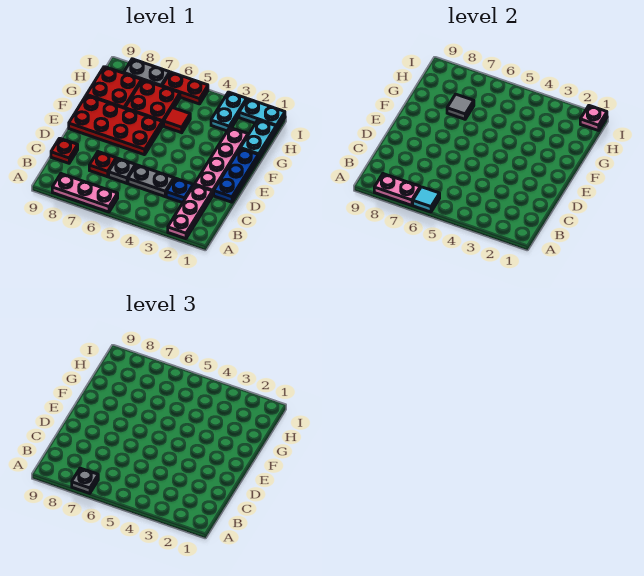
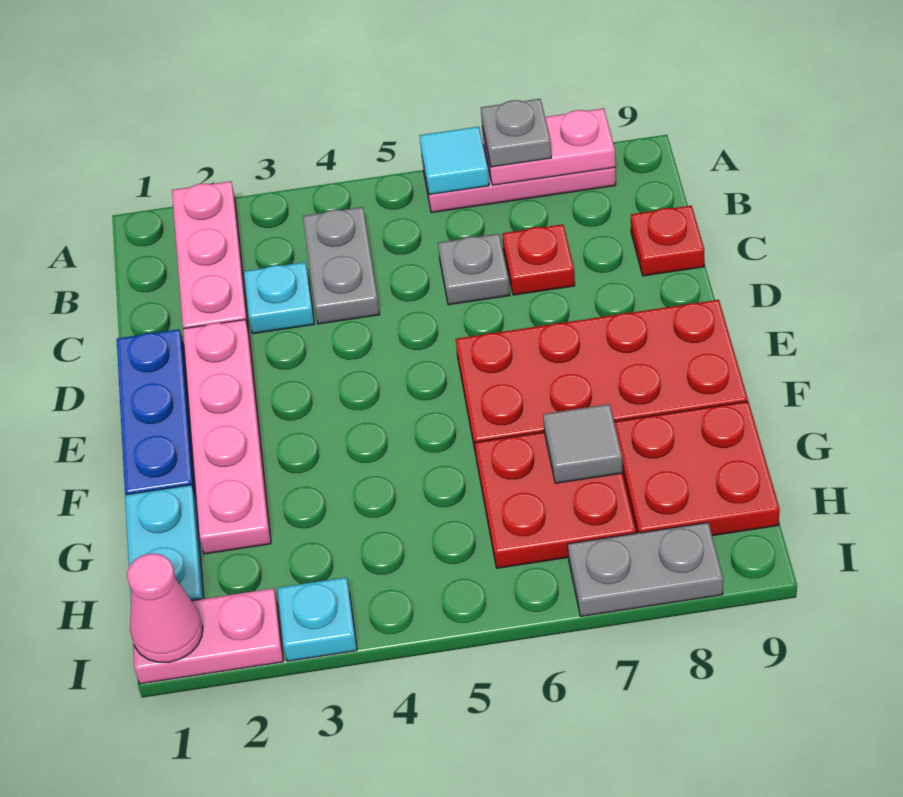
blue 1x1 plate [166,178,193,203] -> cyan 1x1 plate [244,262,314,334]
grey 1x2 plate [128,165,174,197] -> grey 1x2 plate turned to [303,207,380,324]
red 1x1 tile [164,108,190,133] -> none
cyan 1x2 plate [211,92,247,131] -> cyan 1x1 plate [277,577,357,661]
cyan 1x2 plate [239,99,285,130] -> pink 1x2 plate [133,588,283,684]
pink 1x1 plate [580,106,607,131] -> pink 1x1 cone [127,554,203,662]
red 1x2 plate [162,72,208,104] -> none

